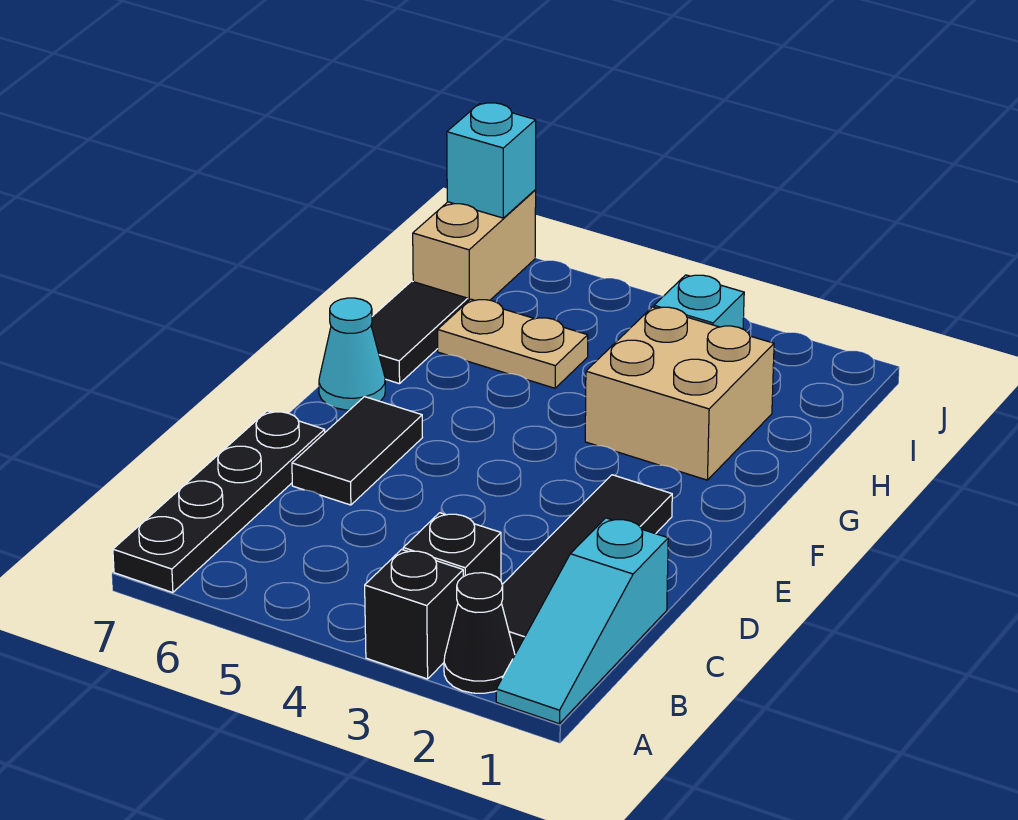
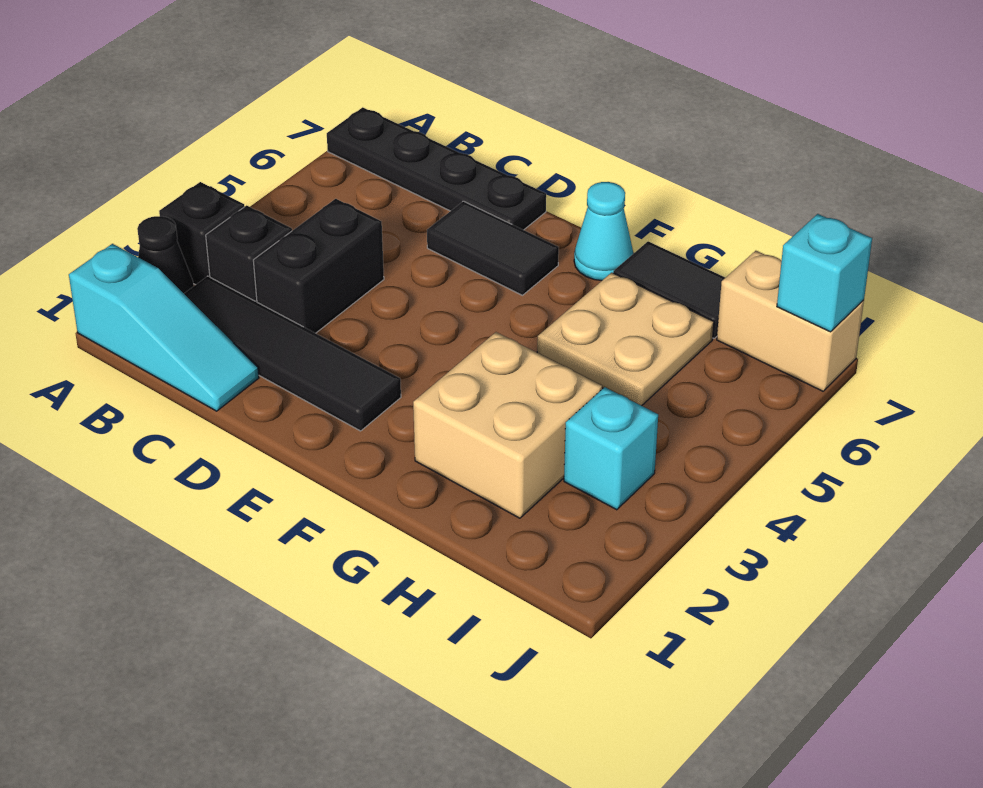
cyan 1x3 slope [496,518,668,724] -> cyan 1x3 slope turned to [69,244,259,411]
none -> black 1x2 brick [253,199,384,333]
tan 1x2 plate [438,299,588,388] -> tan 2x2 plate [537,273,714,406]

